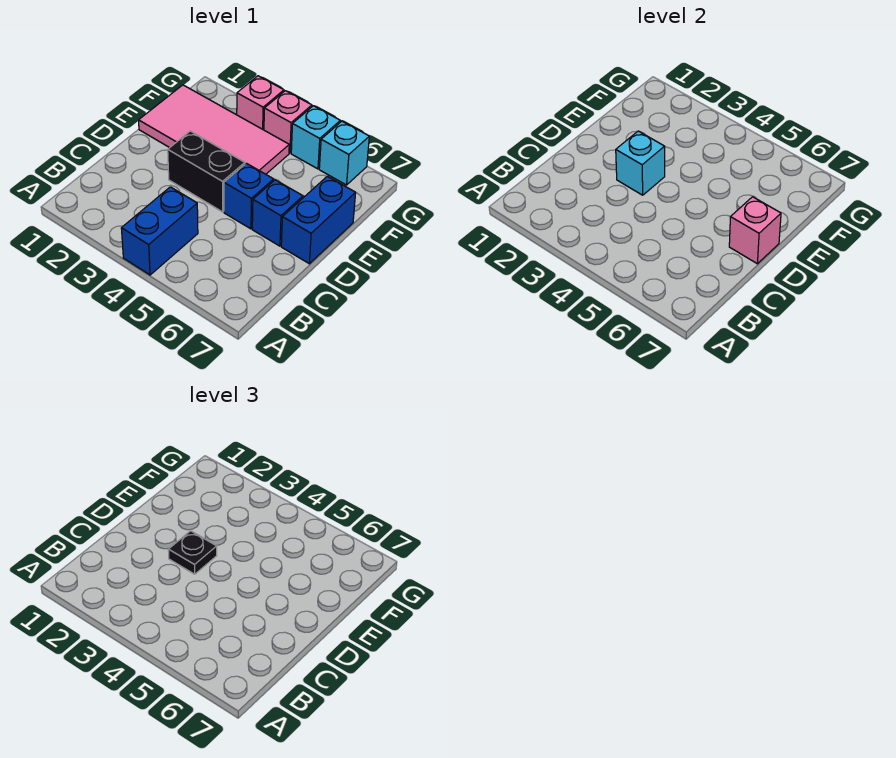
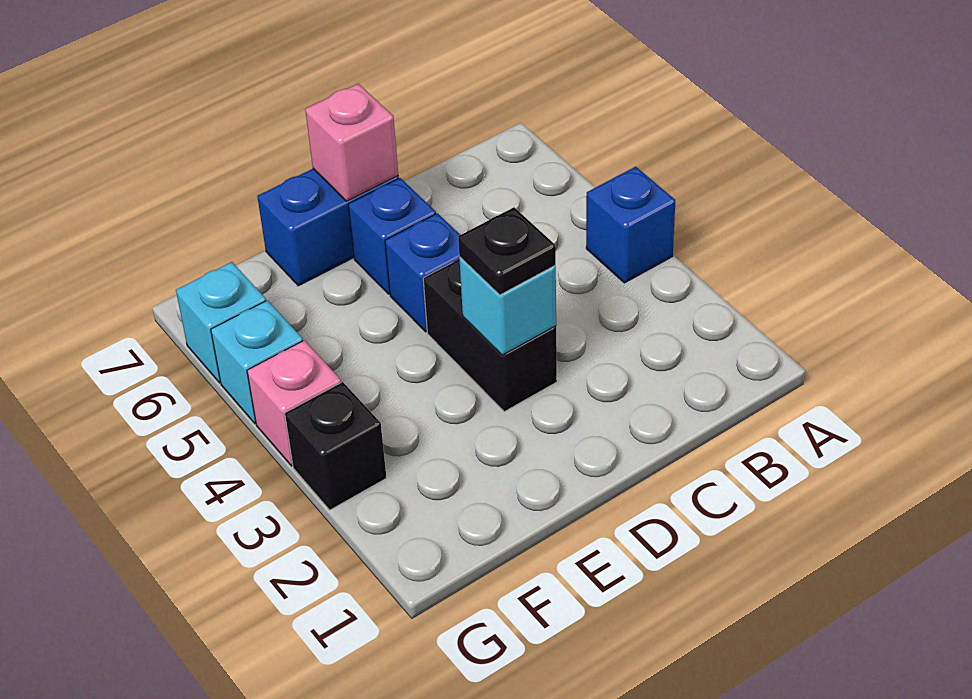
blue 1x2 brick [121,187,198,275] -> blue 1x1 brick [586,167,675,283]
pink 2x4 tile [139,85,289,174] -> none
pink 1x1 brick [237,76,284,130] -> black 1x1 brick [285,382,387,510]

